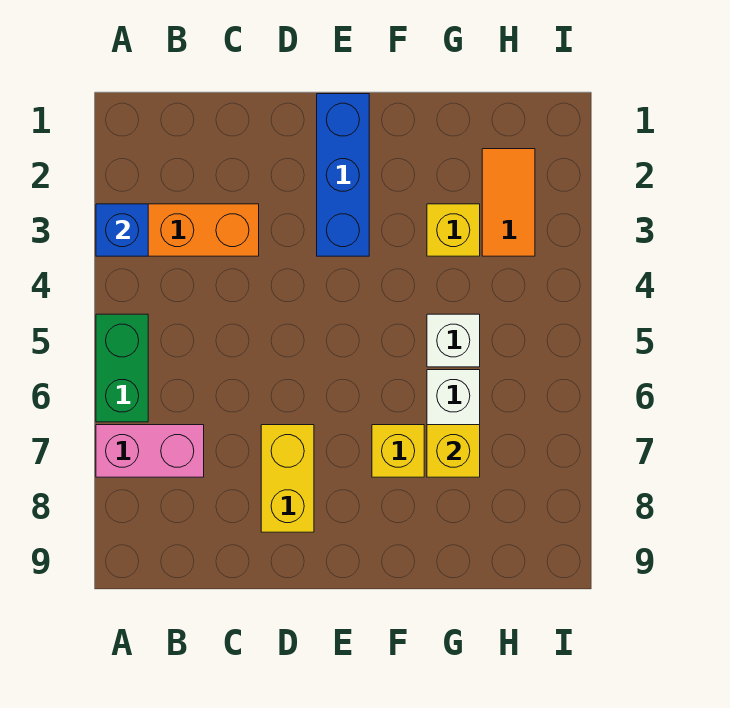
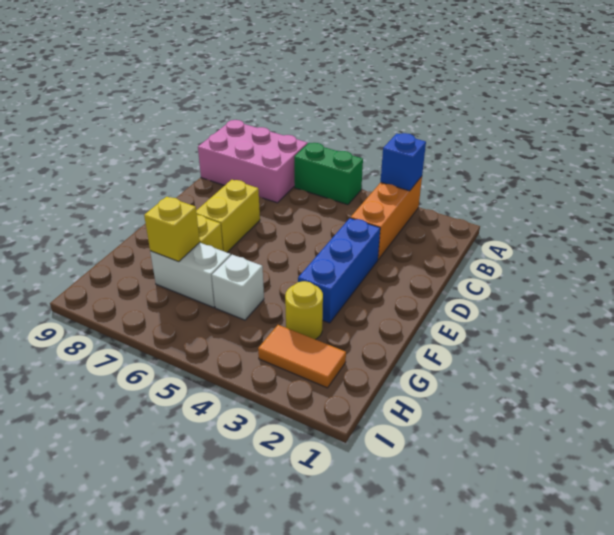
pink 1x2 brick [96,425,204,477] -> pink 2x3 brick [198,120,308,203]
yellow 1x2 brick [261,425,314,532] -> yellow 1x2 brick turned to [196,180,260,252]
blue 1x3 brick [317,94,369,256] -> blue 1x3 brick turned to [298,218,380,323]
yellow 1x1 brick [427,204,480,256] -> yellow 1x1 round brick [285,281,323,339]

